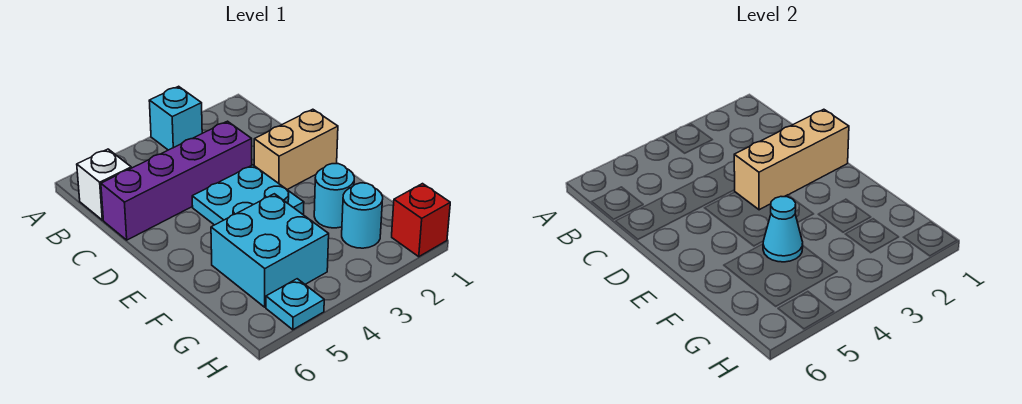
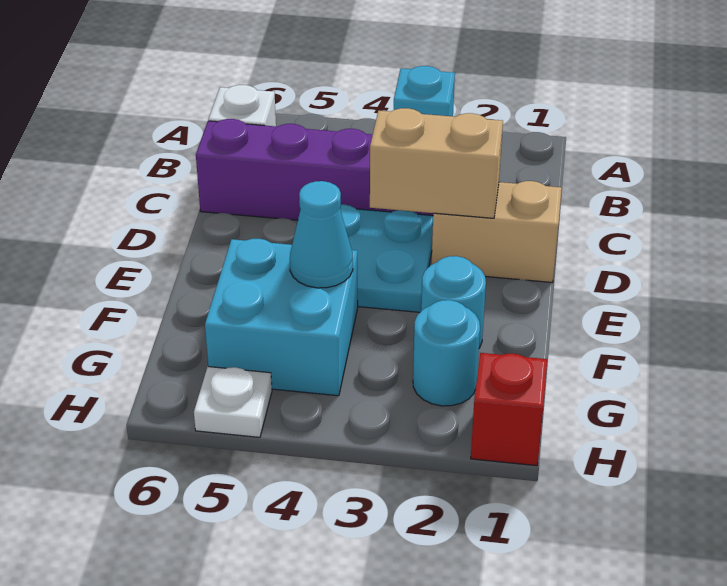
tan 1x3 brick [734,109,849,210] -> tan 1x2 brick [370,108,503,218]
cyan 1x1 plate [266,279,324,330] -> white 1x1 plate [194,367,272,437]

